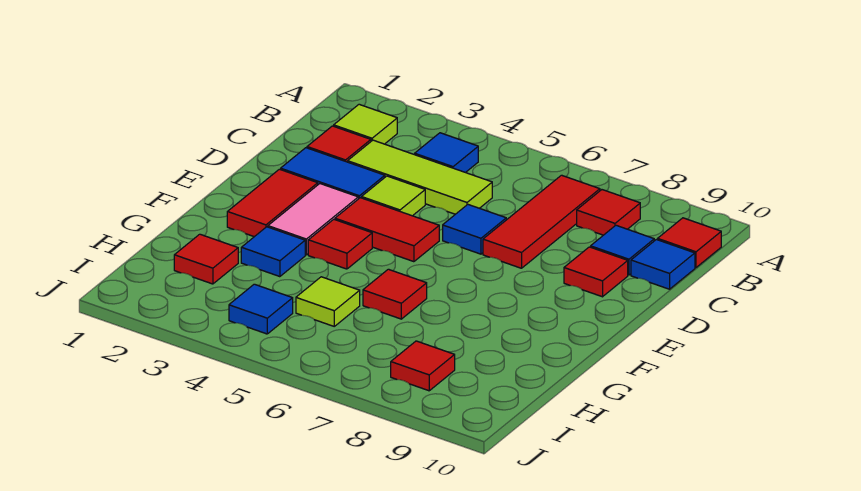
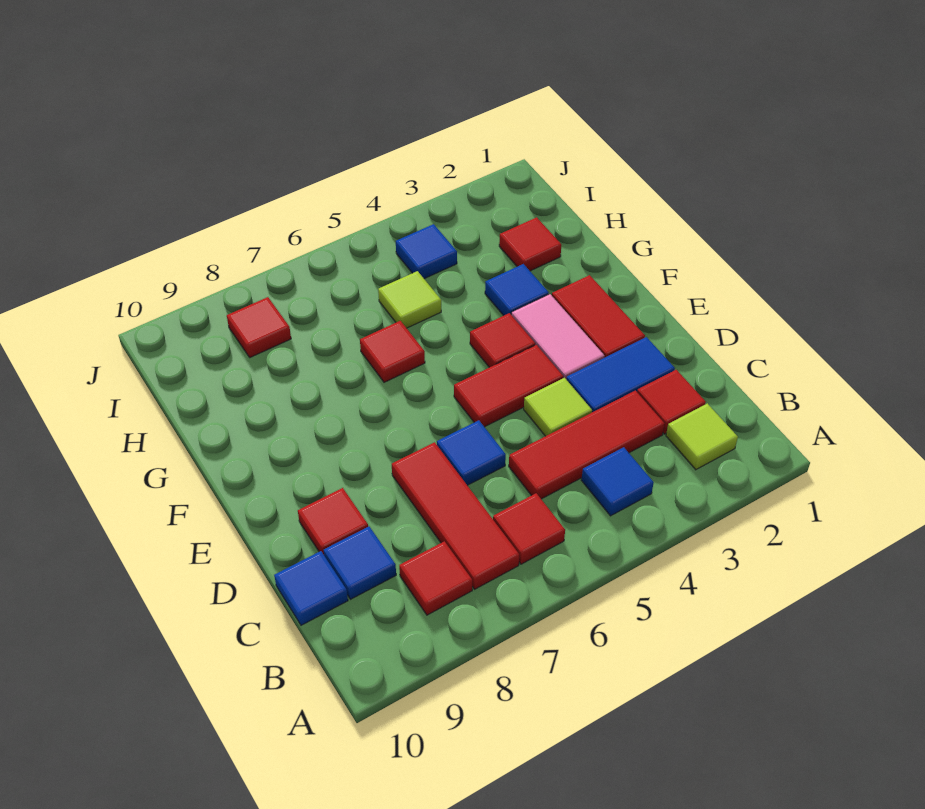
red 1x1 tile [658,218,721,268] -> red 1x1 tile moved to [493,493,565,564]
lime 1x3 tile [348,140,492,214] -> red 1x3 tile [509,391,665,499]

